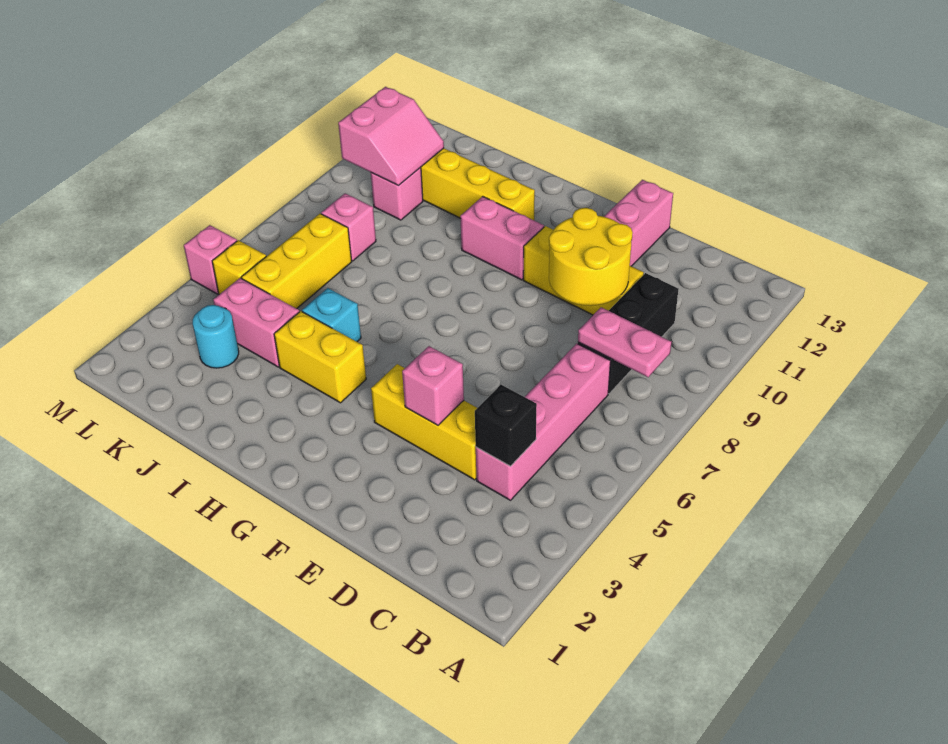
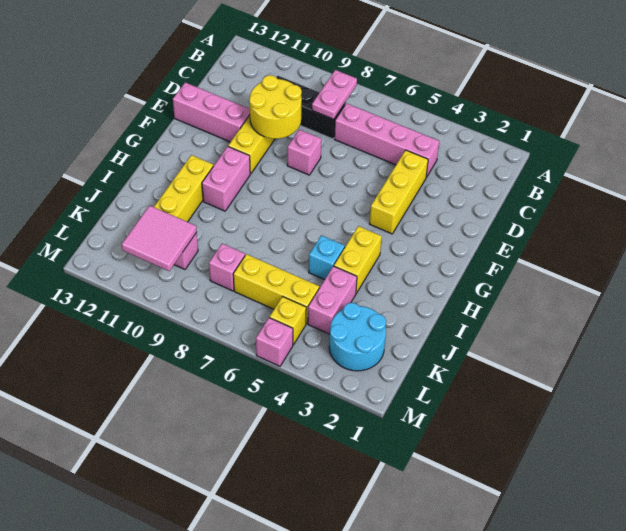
black 1x1 brick [475,385,537,466] -> none
pink 1x1 brick [402,346,464,425] -> pink 1x1 brick moved to [287,129,321,175]
cyan 1x1 round brick [193,305,239,368] -> cyan 2x2 round brick [329,303,386,371]
pink 2x2 slope [338,87,444,186] -> pink 2x2 tile [122,205,197,271]

